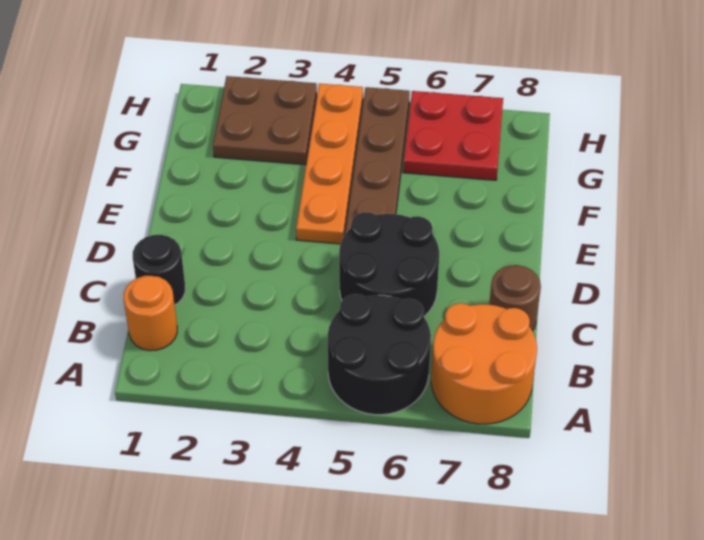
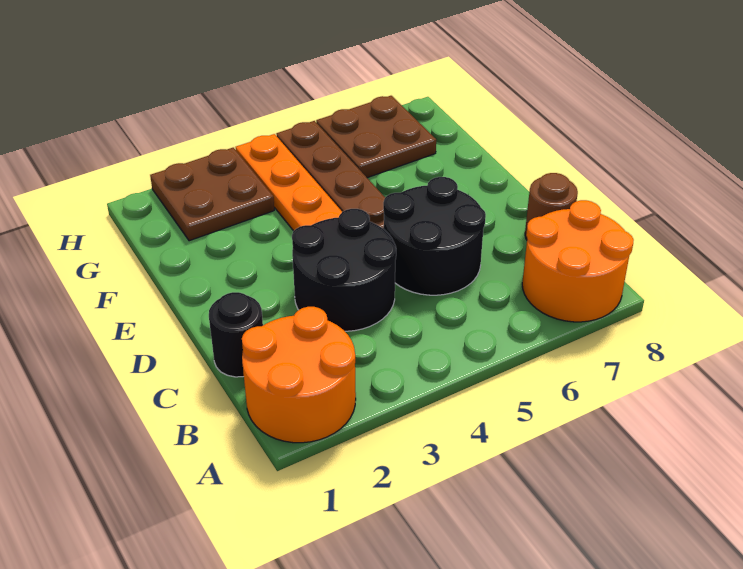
black 2x2 round brick [328,294,431,415] -> black 2x2 round brick moved to [292,209,396,331]
orange 1x1 round brick [124,275,177,351] -> orange 2x2 round brick [242,307,356,443]
red 2x2 plate [403,91,503,180] -> brown 2x2 plate [316,96,436,178]

